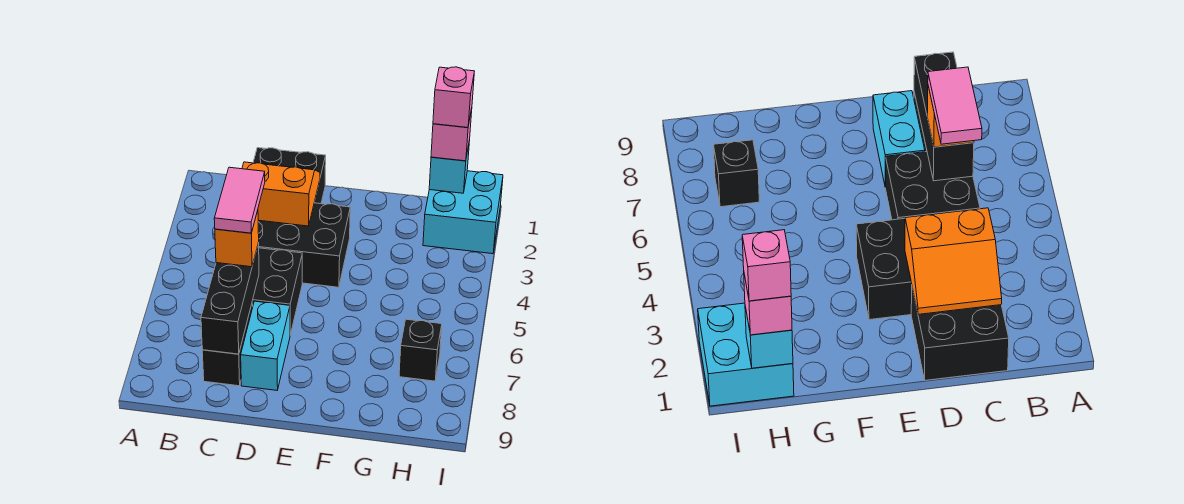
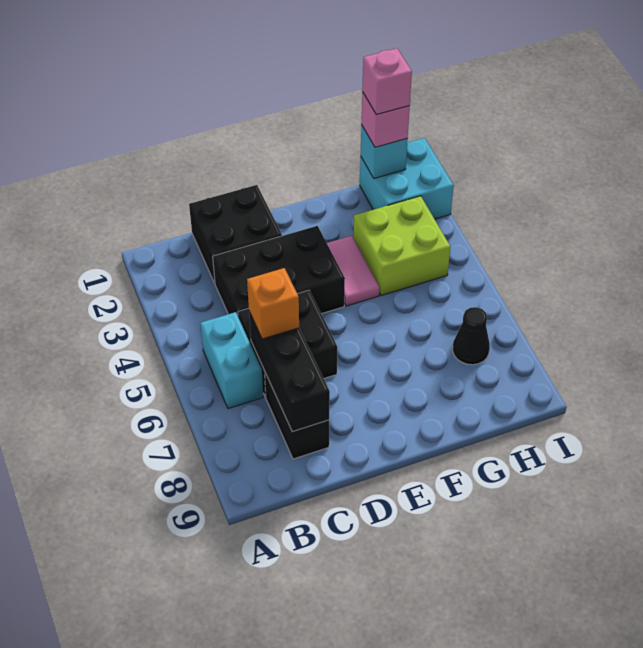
orange 2x2 slope [242,162,320,226] -> none
pink 1x2 tile [214,167,265,233] -> pink 1x2 tile moved to [327,236,380,306]
cyan 1x2 brick [241,301,290,390] -> cyan 1x2 brick moved to [200,312,263,409]
none -> lime 2x2 brick [354,196,450,295]
black 1x1 brick [399,319,442,381] -> black 1x1 cone [453,307,490,365]

